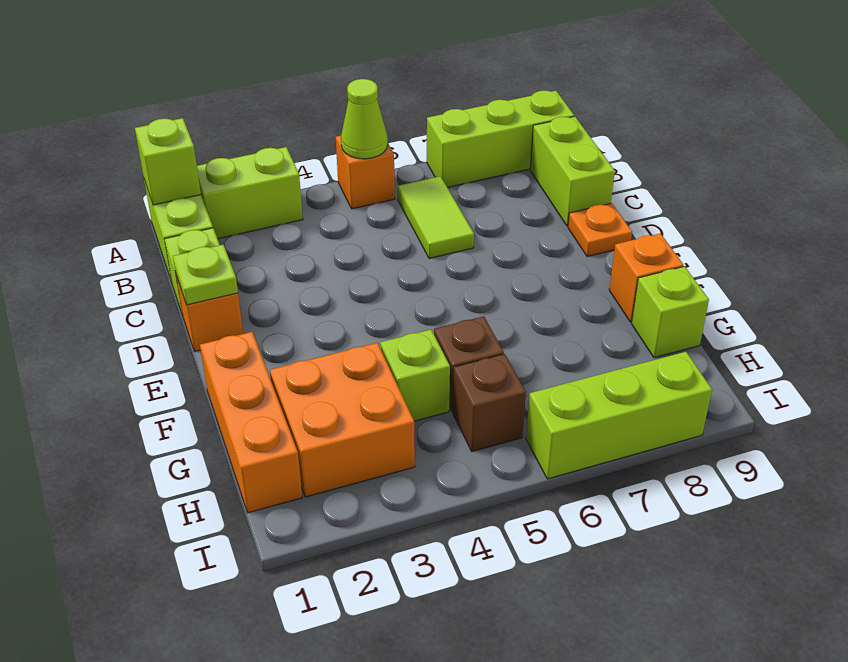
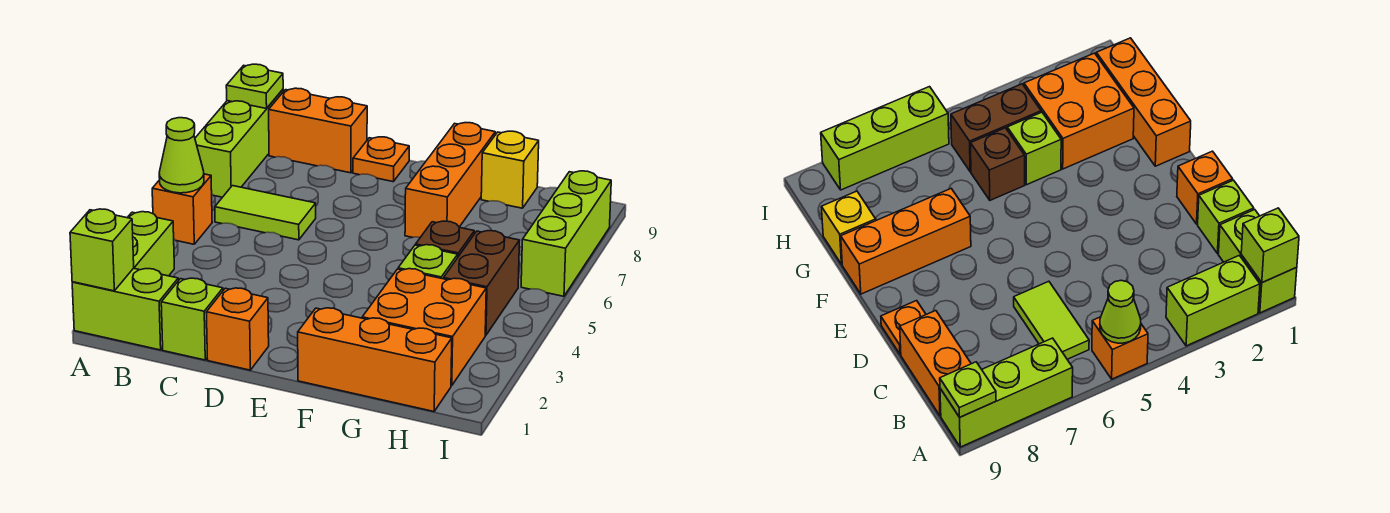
lime 1x2 brick [530,117,615,226] -> orange 1x2 brick [269,88,367,173]
lime 1x1 plate [173,245,238,305] -> lime 1x1 plate moved to [226,64,283,109]
orange 1x1 brick [609,233,684,322] -> orange 1x3 brick [405,123,495,238]
lime 1x1 brick [632,266,709,358] -> yellow 1x1 brick [481,131,539,208]
brown 1x1 brick [453,354,526,452] -> brown 1x2 brick [444,231,519,335]

